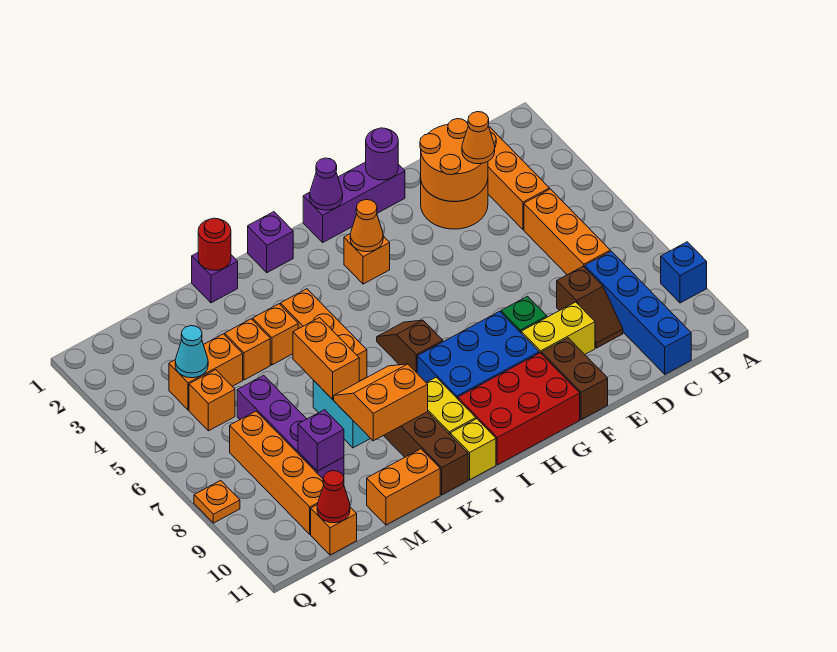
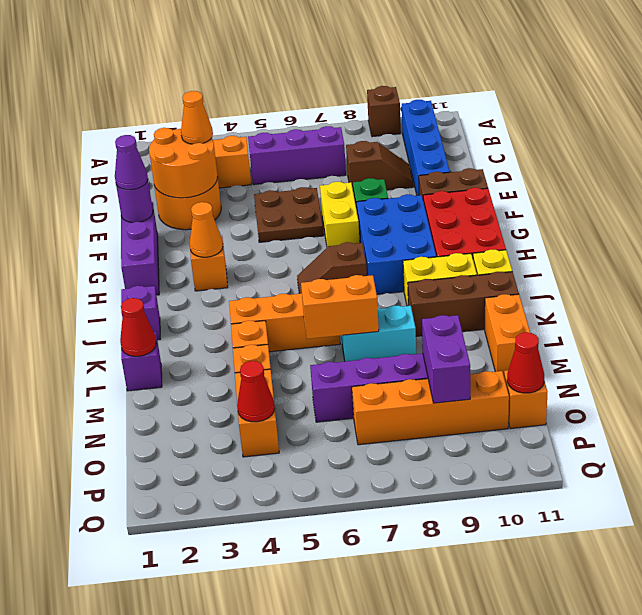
blue 1x1 brick [661,242,707,303] -> brown 1x1 brick [367,86,401,137]
orange 1x3 brick [524,189,610,275] -> purple 1x3 brick [248,126,346,185]
blue 1x4 brick [585,251,691,374] -> blue 1x4 brick turned to [402,100,450,196]
none -> brown 2x2 plate [254,187,323,242]
yellow 1x2 brick [521,302,595,354] -> yellow 1x2 brick moved to [320,182,360,247]
purple 1x1 cone [310,158,343,210] -> purple 1x1 cone moved to [115,135,148,190]
orange 2x2 slope [334,364,428,441] -> none
red 1x1 round brick [198,218,231,270] -> red 1x1 cone [120,298,156,356]
purple 1x1 brick [298,410,344,471] -> purple 1x2 brick [422,315,470,403]
cyan 1x1 cone [175,326,208,378] -> red 1x1 cone [237,361,275,422]
orange 1x1 brick [189,370,235,431] -> none
orange 1x1 plate [194,480,240,523] -> none

